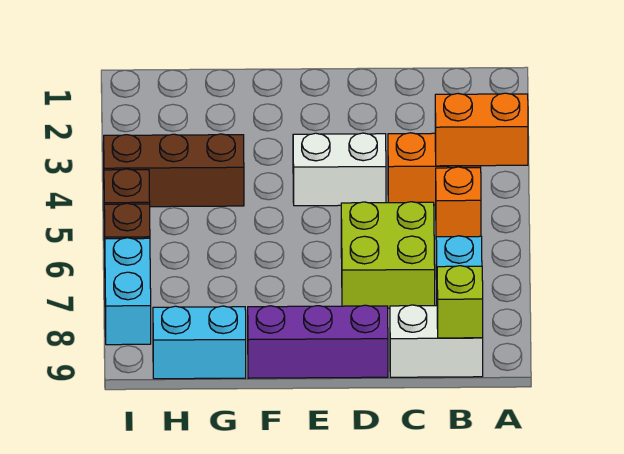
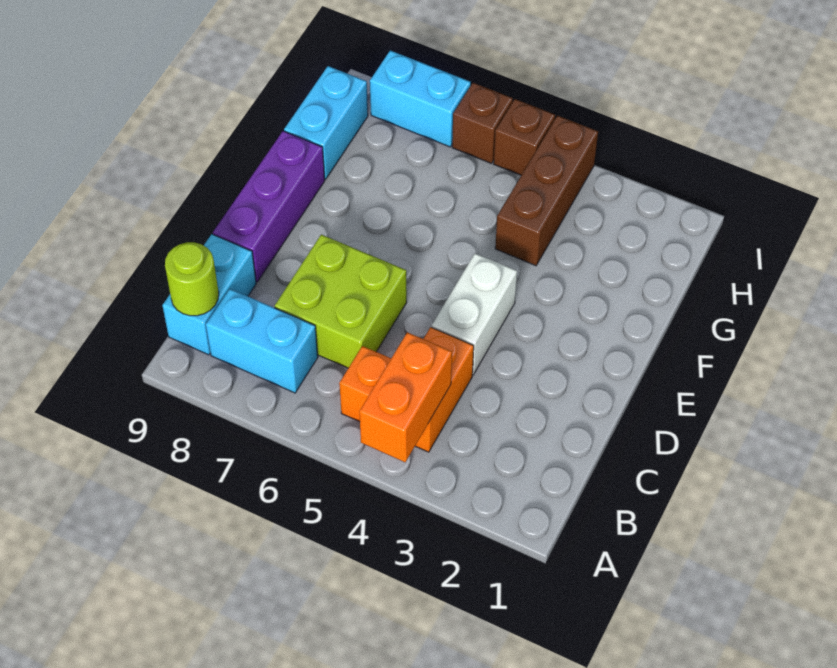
white 1x2 brick [390,305,483,377] -> cyan 1x2 brick [162,234,256,355]
lime 1x1 brick [437,266,483,338] -> lime 1x1 round brick [165,242,219,316]

